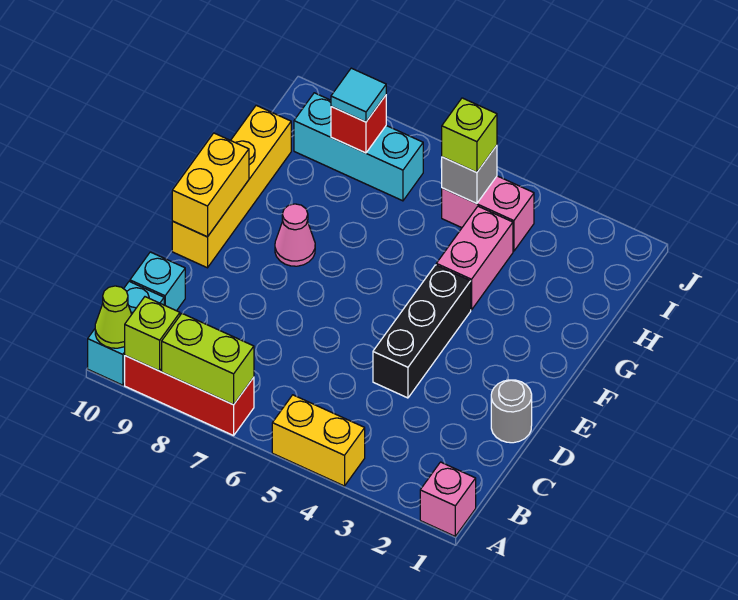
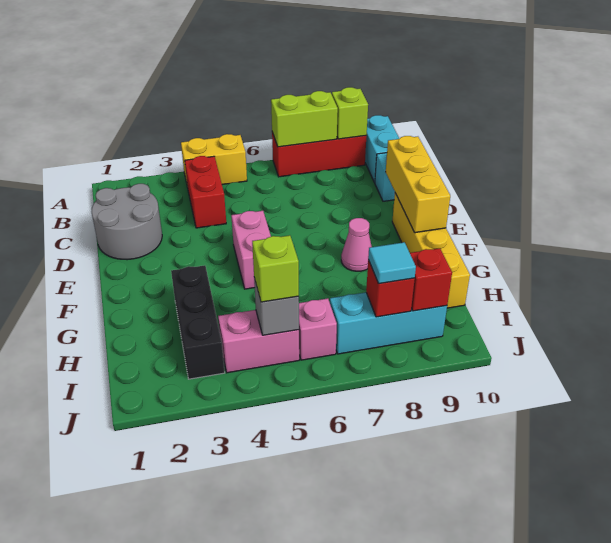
pink 1x1 brick [420,462,476,536] -> pink 1x1 brick moved to [299,298,337,360]
lime 1x1 cone [95,286,132,348] -> none
none -> red 1x2 brick [185,156,226,228]
grey 1x1 round brick [491,380,532,443] -> grey 2x2 round brick [92,184,162,260]
black 1x3 brick [373,265,471,398] -> black 1x3 brick moved to [171,265,225,379]
yellow 1x2 brick [172,133,249,237] -> yellow 1x3 brick [386,136,450,233]
pink 1x2 brick [436,206,513,310] -> pink 1x2 brick moved to [231,211,271,289]
none -> red 1x1 brick [410,248,452,311]

